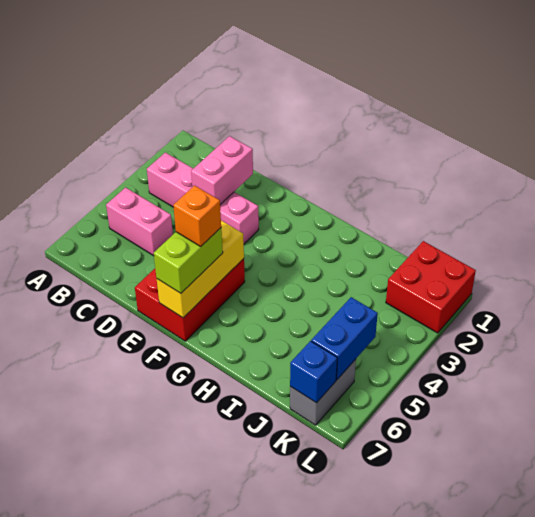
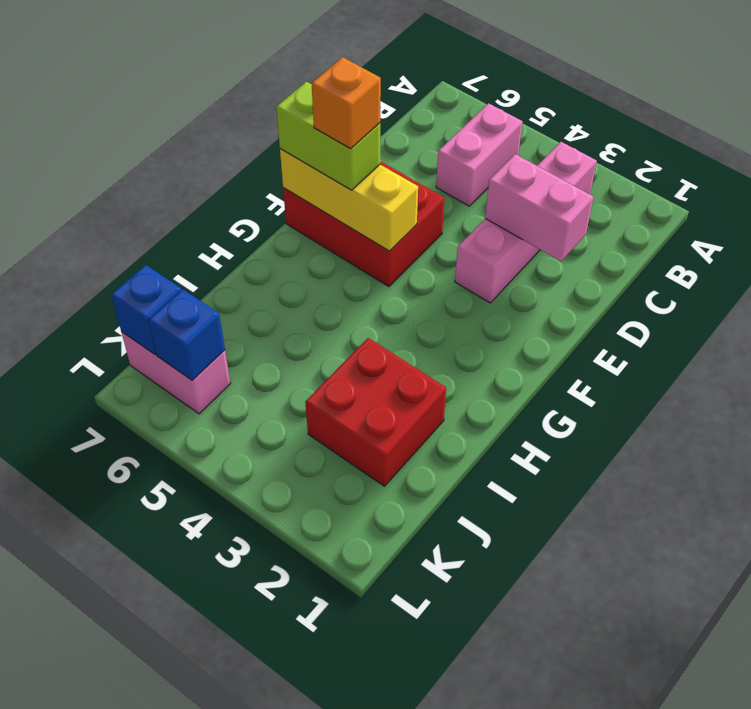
red 2x2 brick [386,241,476,333] -> red 2x2 brick moved to [305,338,446,486]
blue 1x2 brick [311,297,378,380] -> blue 1x1 brick [149,289,225,380]
grey 1x2 brick [290,359,356,425] -> pink 1x2 brick [121,332,230,414]

